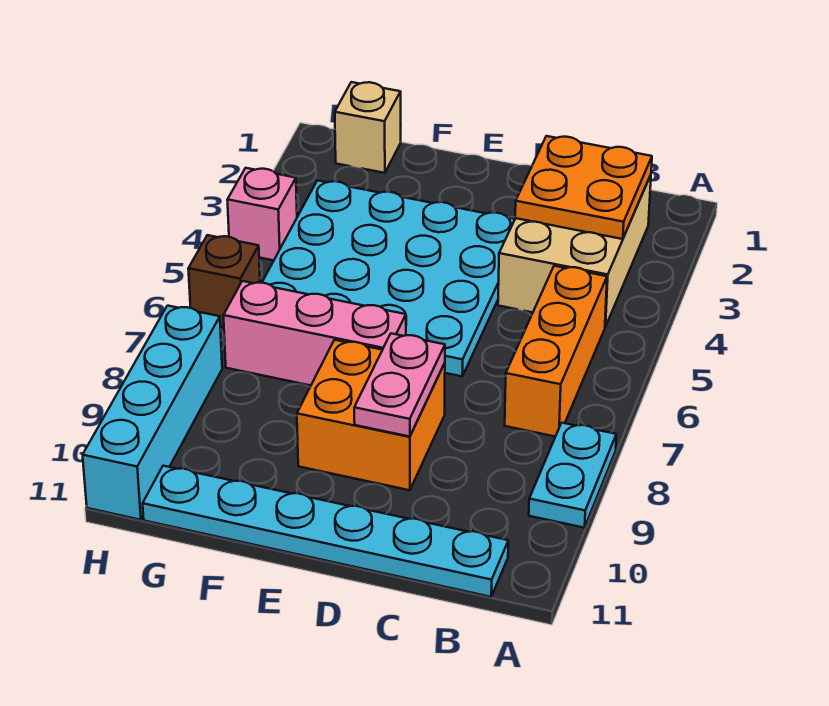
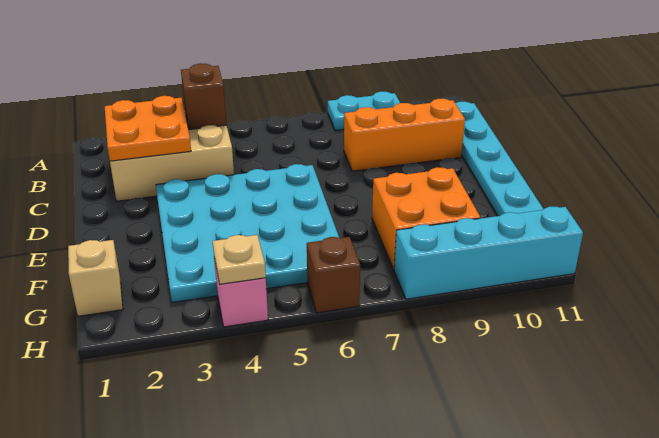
none -> brown 1x1 brick [181,63,226,130]
orange 1x3 brick [505,266,607,437] -> orange 1x3 brick moved to [344,99,465,171]
orange 2x2 brick [297,340,445,490] -> orange 2x2 brick moved to [372,167,481,269]
pink 1x2 plate [354,333,445,437] -> none
pink 1x3 brick [223,281,406,385] -> none
none -> tan 1x1 plate [213,235,266,284]

